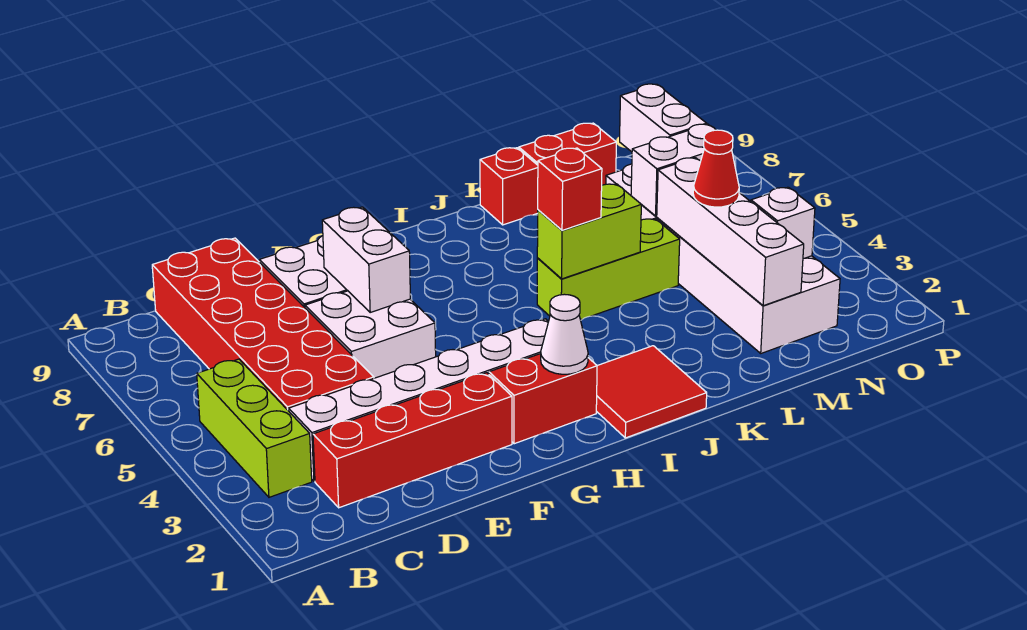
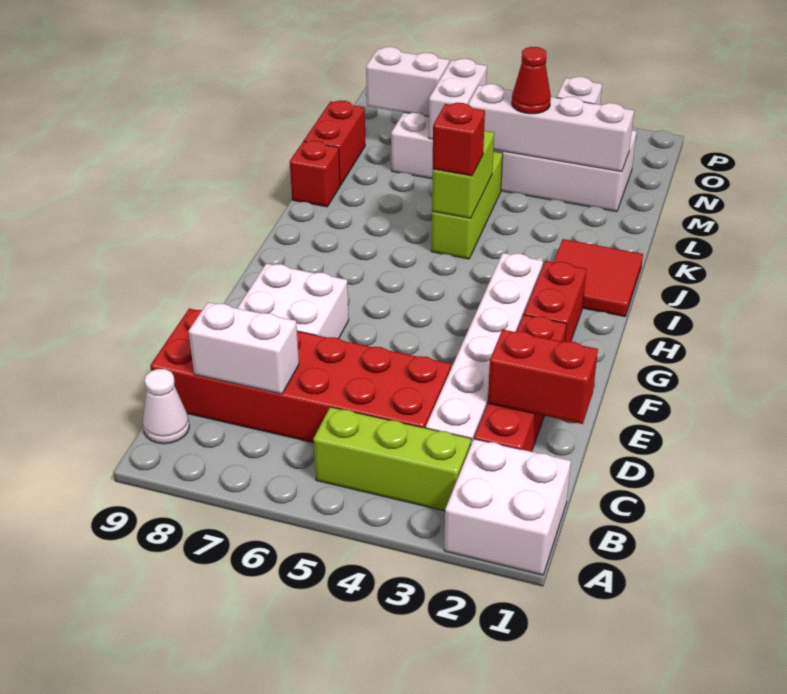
none -> red 1x2 brick [488,330,598,424]
white 2x2 brick [305,291,436,378] -> white 2x2 brick moved to [444,439,571,575]
white 1x2 brick [322,207,410,312] -> white 1x2 brick moved to [188,302,299,394]
white 1x1 cone [541,294,588,374] -> white 1x1 cone moved to [143,369,189,444]

